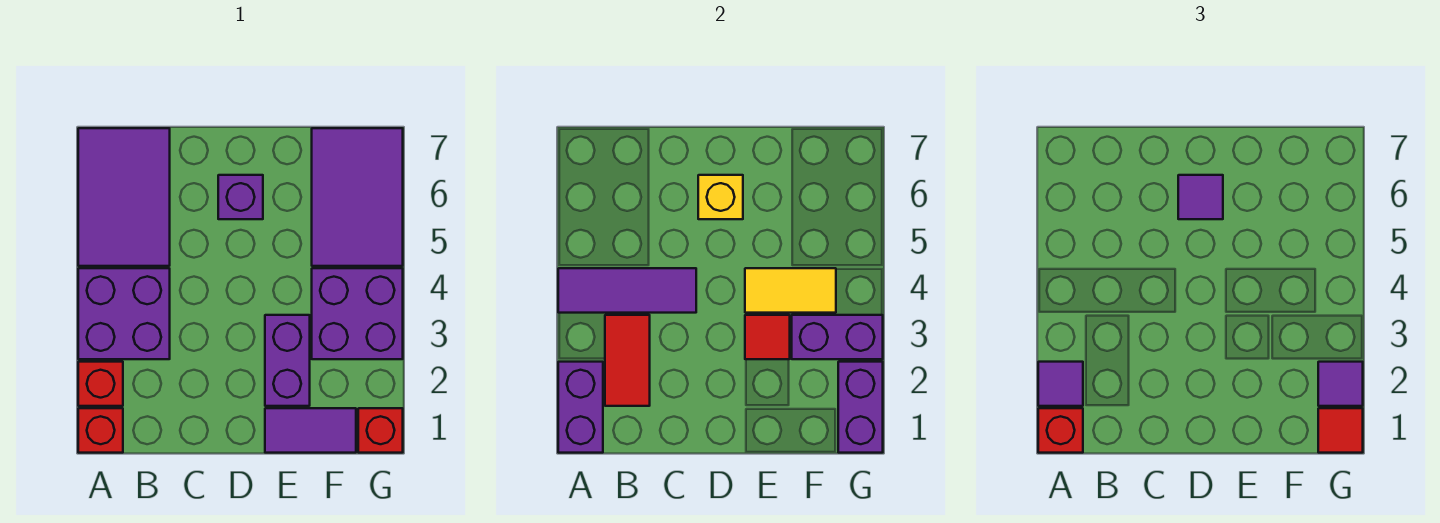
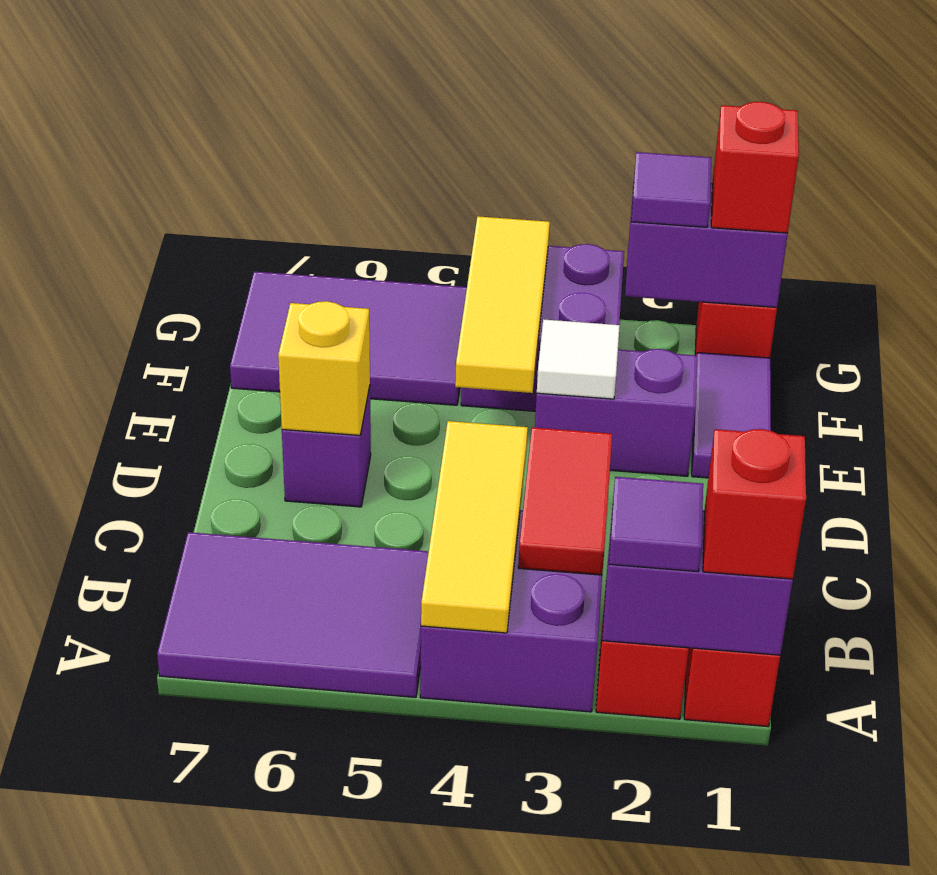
purple 1x3 tile [558,268,696,313] -> yellow 1x3 tile [421,421,528,633]
red 1x2 tile [605,315,650,406] -> red 1x2 tile turned to [518,427,612,575]
purple 1x1 tile [1178,175,1223,219] -> none
red 1x1 tile [745,315,790,359] -> white 1x1 tile [537,319,620,399]
yellow 1x2 tile [745,268,836,313] -> yellow 1x3 tile [455,216,550,393]
purple 1x2 brick [792,315,883,359] -> none
red 1x1 tile [1318,408,1363,453] -> red 1x1 brick [711,102,799,233]

